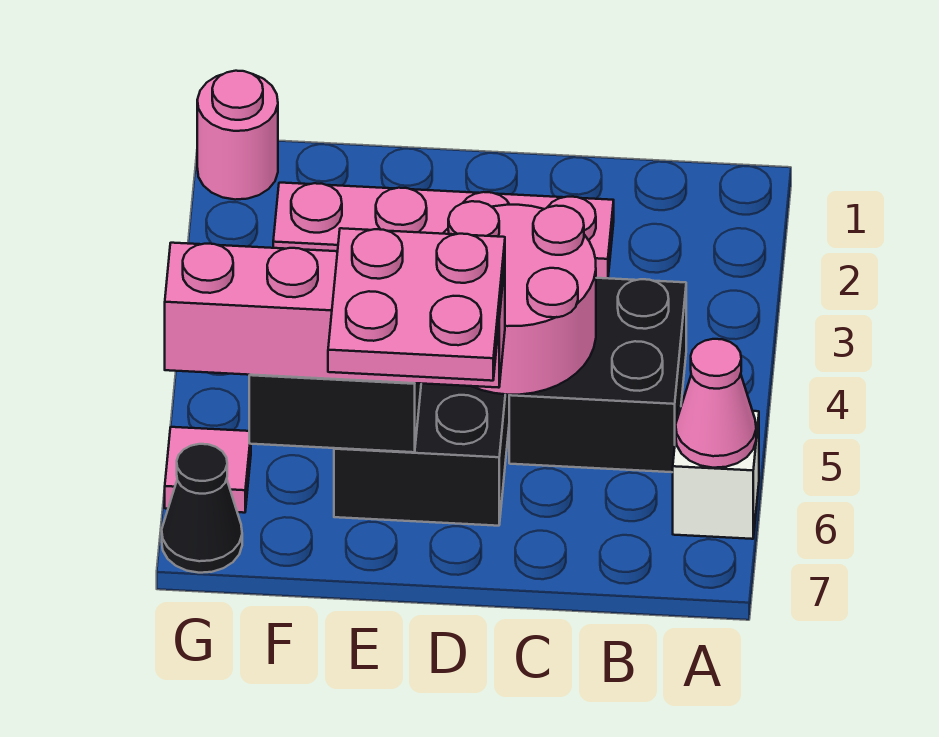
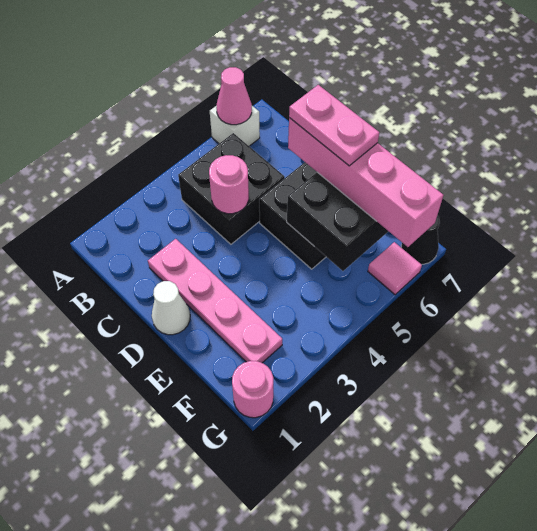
pink 2x2 round brick [443,201,596,395] -> pink 1x1 round brick [209,155,249,214]
none -> white 1x1 cone [152,281,190,335]
pink 2x2 plate [328,228,505,381] -> pink 1x2 plate [289,85,379,166]

